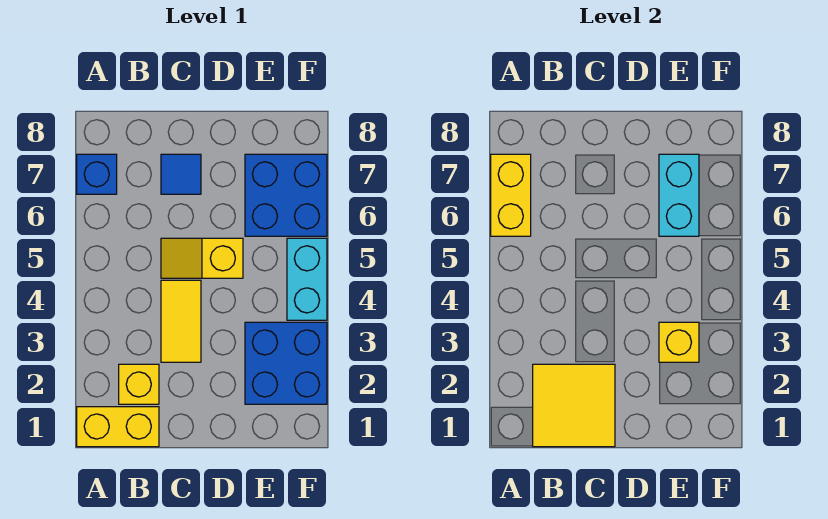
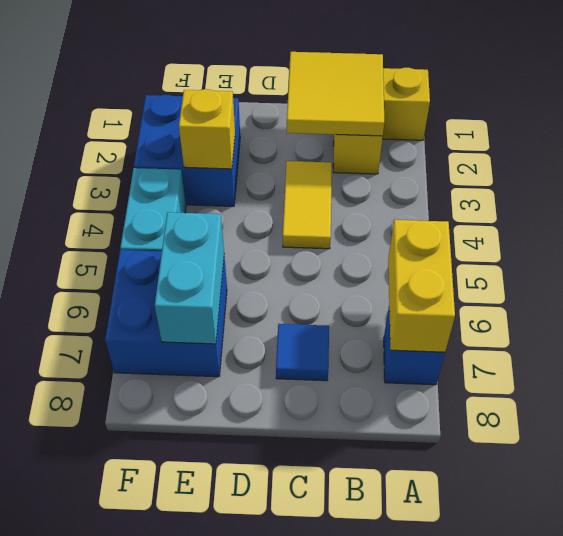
yellow 1x2 slope [161,238,243,278] -> none

